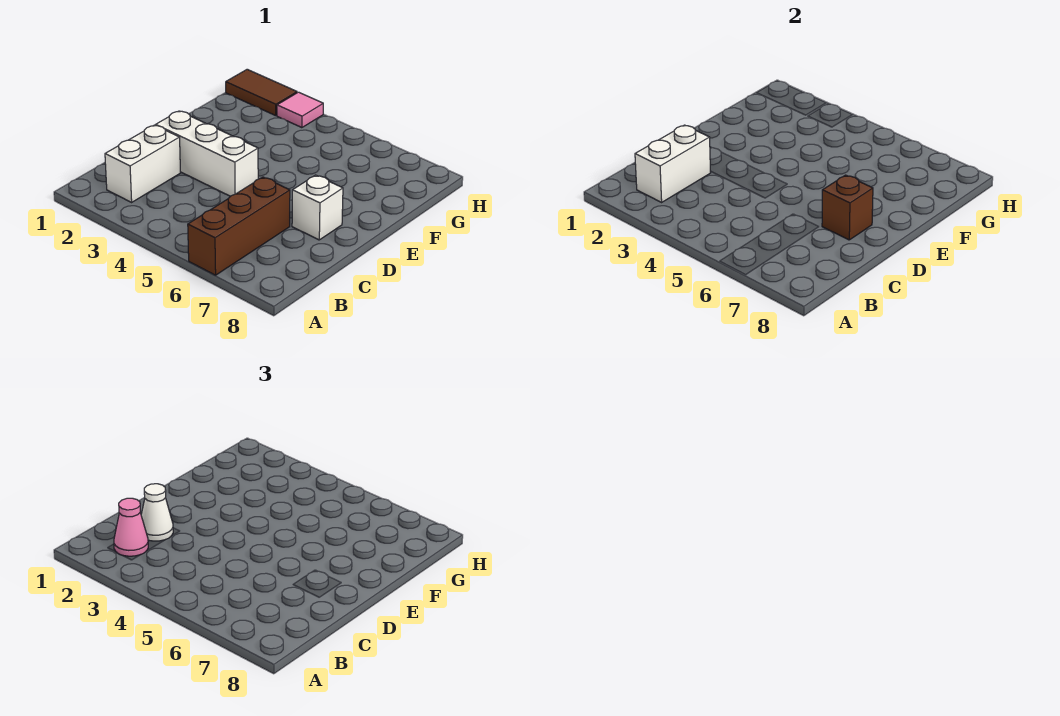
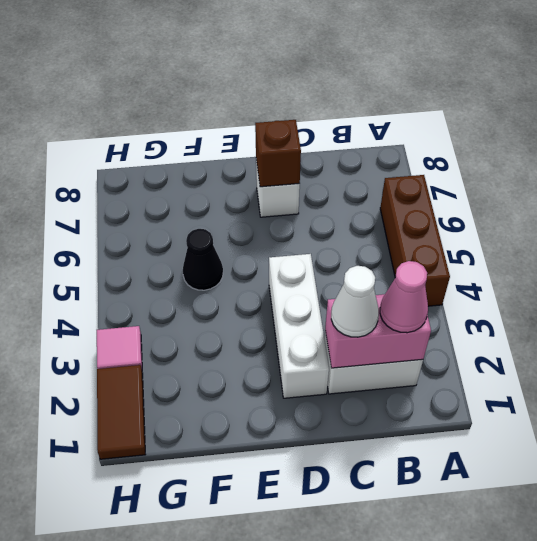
brown 1x3 brick [188,177,290,275] -> brown 1x3 brick turned to [380,175,450,306]
white 1x2 brick [635,125,710,202] -> pink 1x2 brick [325,294,431,368]
none -> black 1x1 cone [183,229,223,290]

